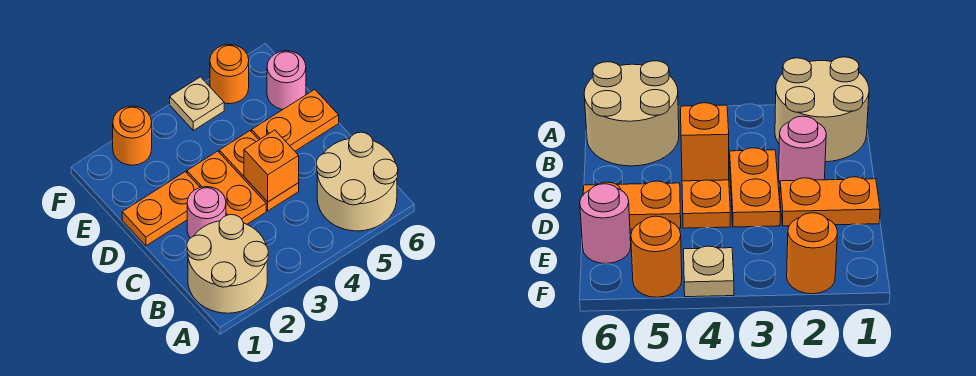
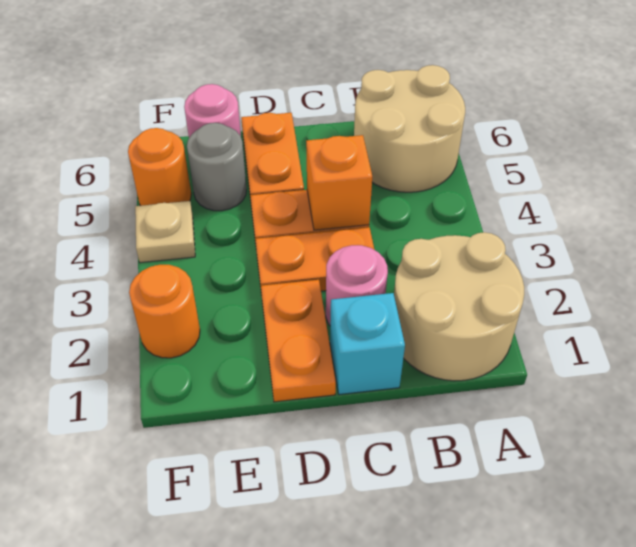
none -> cyan 1x1 brick [330,293,405,395]
none -> grey 1x1 round brick [187,123,246,211]

